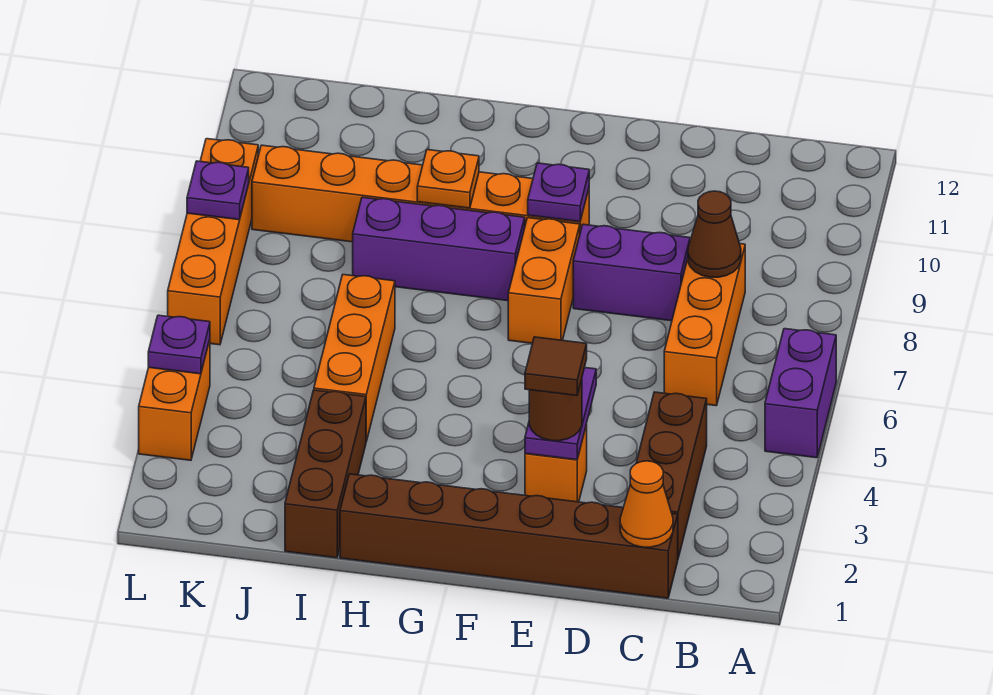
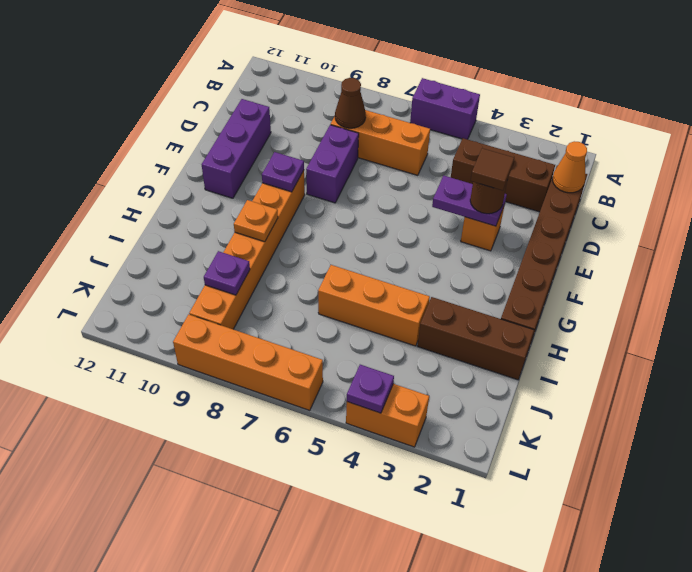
orange 1x2 brick [508,218,580,343] -> none
purple 1x3 brick [353,197,525,301] -> purple 1x3 brick moved to [202,99,271,198]
purple 1x1 plate [187,161,249,220] -> purple 1x1 plate moved to [204,251,250,295]

